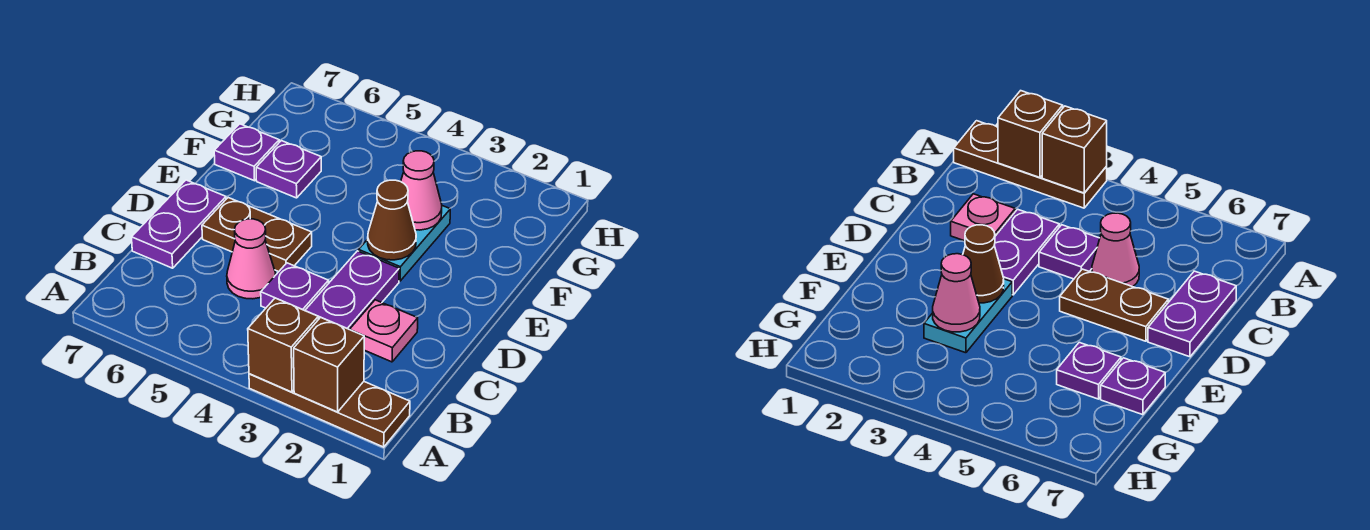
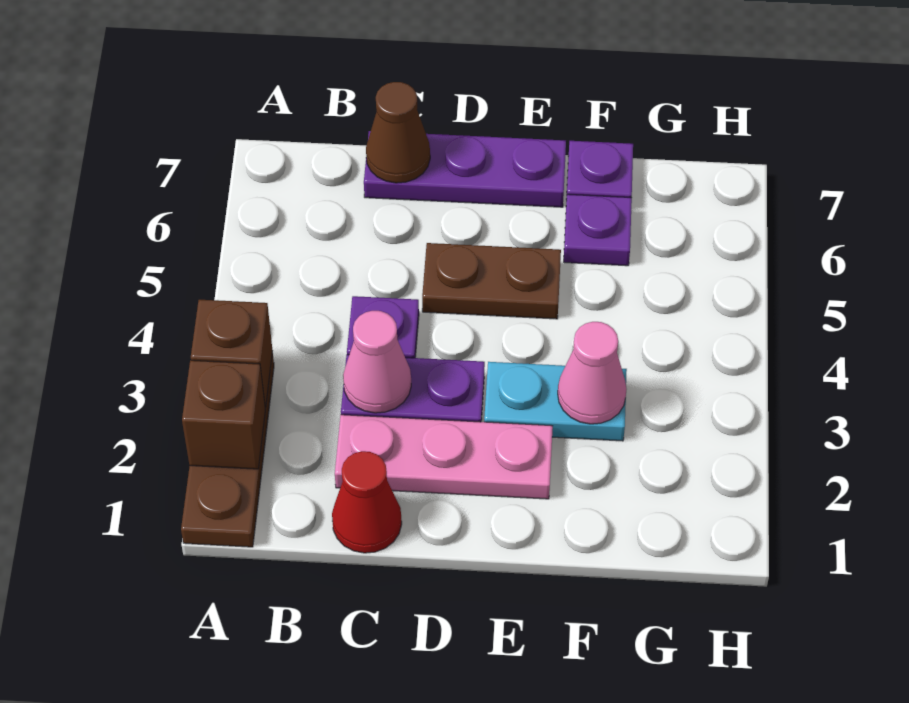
none -> red 1x1 cone [332,451,402,553]
pink 1x1 plate [350,300,418,362] -> pink 1x3 plate [335,415,553,499]
pink 1x1 cone [227,219,276,299] -> pink 1x1 cone moved to [343,311,411,413]
purple 1x2 plate [132,180,226,268] -> purple 1x3 plate [364,131,566,207]
brown 1x2 plate [202,198,312,272] -> brown 1x2 plate turned to [422,243,561,319]
brown 1x1 cone [368,180,416,260] -> brown 1x1 cone moved to [366,82,430,183]

